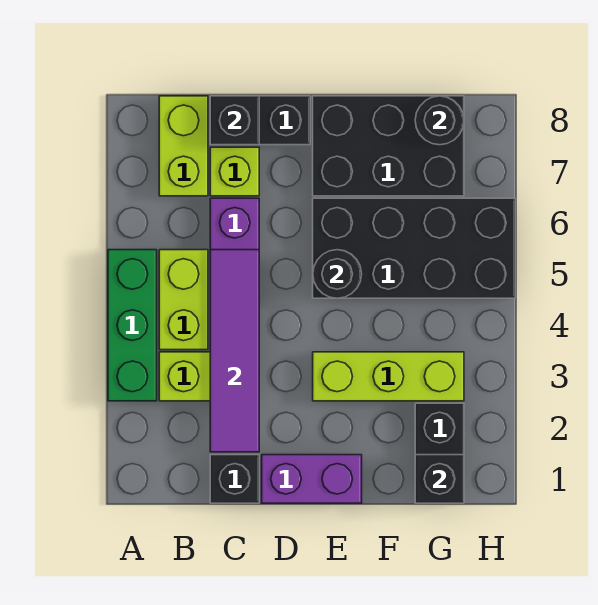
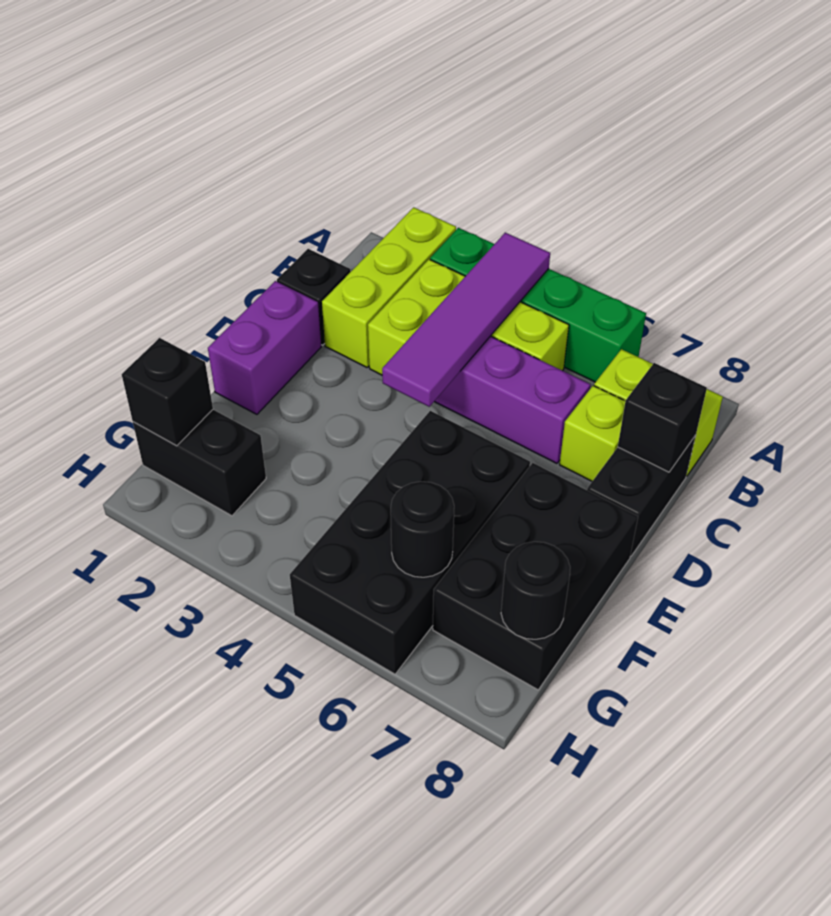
green 1x3 brick [108,250,157,401] -> green 1x4 brick [430,228,646,382]
purple 1x4 tile [210,250,259,452] -> purple 1x4 tile turned to [382,233,550,407]
lime 1x3 brick [313,352,464,401] -> lime 1x3 brick moved to [322,207,456,367]
black 1x1 round brick [313,250,362,298] -> black 1x1 round brick moved to [391,482,454,577]

